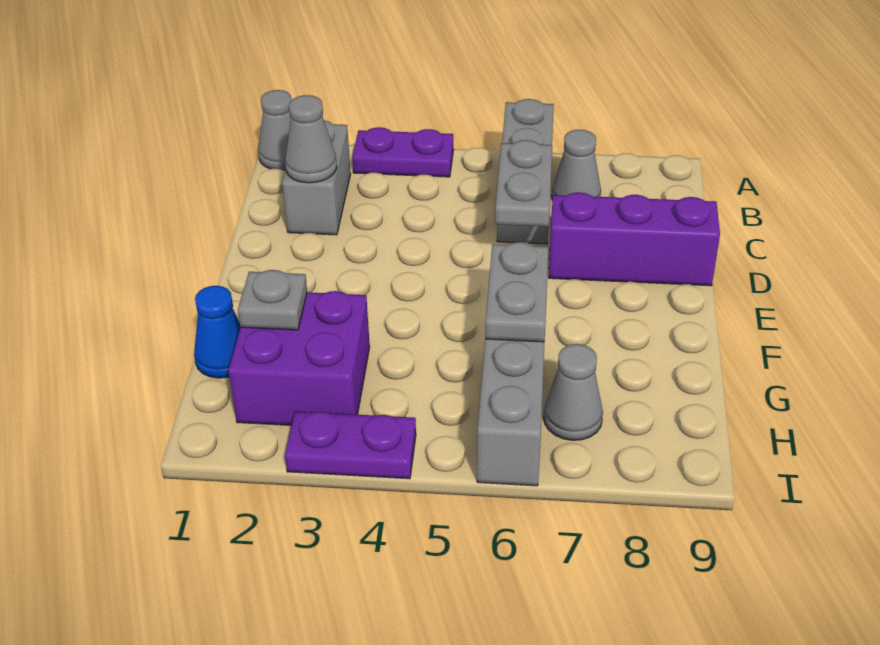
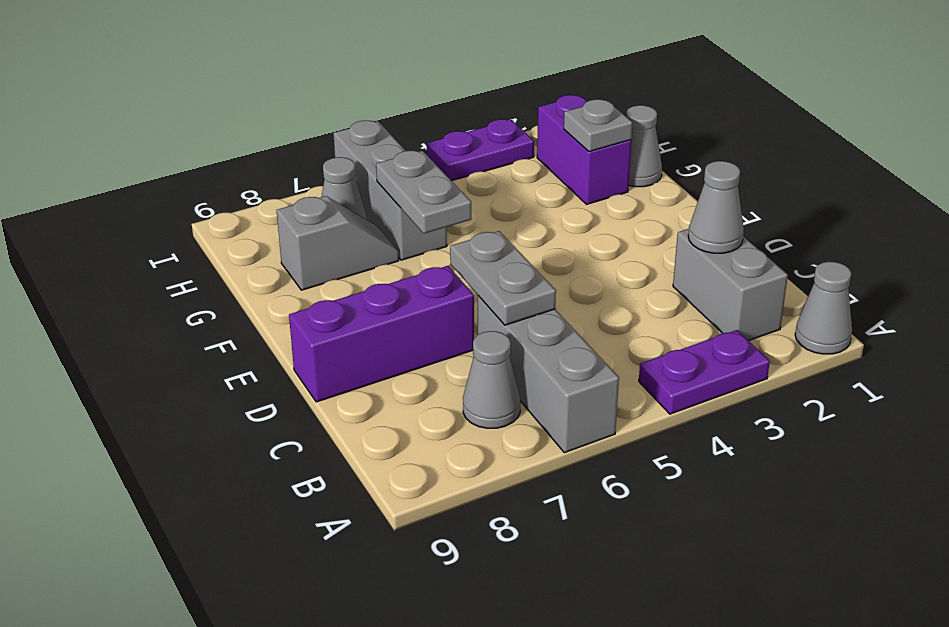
blue 1x1 cone [194,286,241,378] -> grey 1x1 cone [626,105,662,187]
purple 2x2 brick [228,291,370,425] -> purple 1x2 brick [537,95,631,205]
none -> grey 1x2 slope [277,196,399,290]

